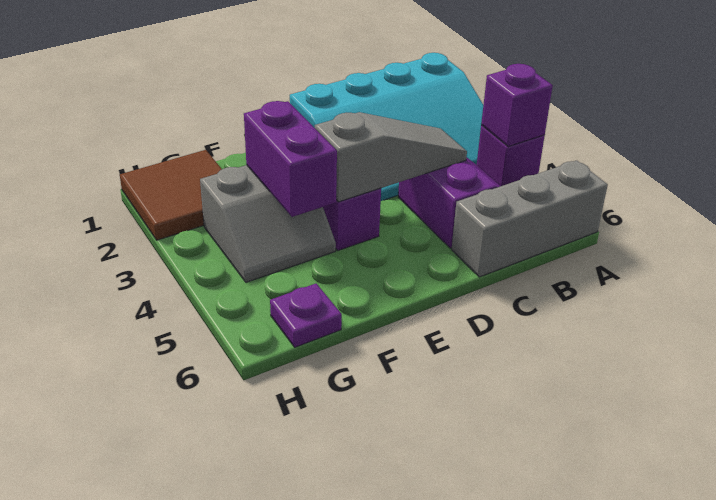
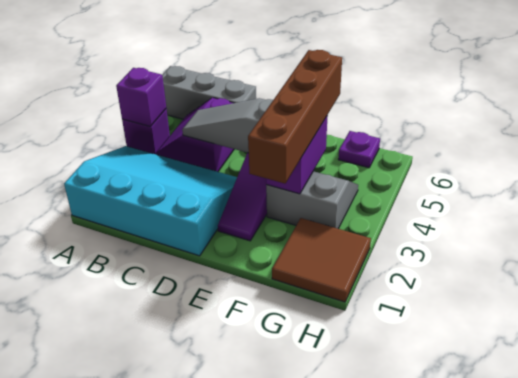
none -> brown 1x4 brick [248,50,342,184]

